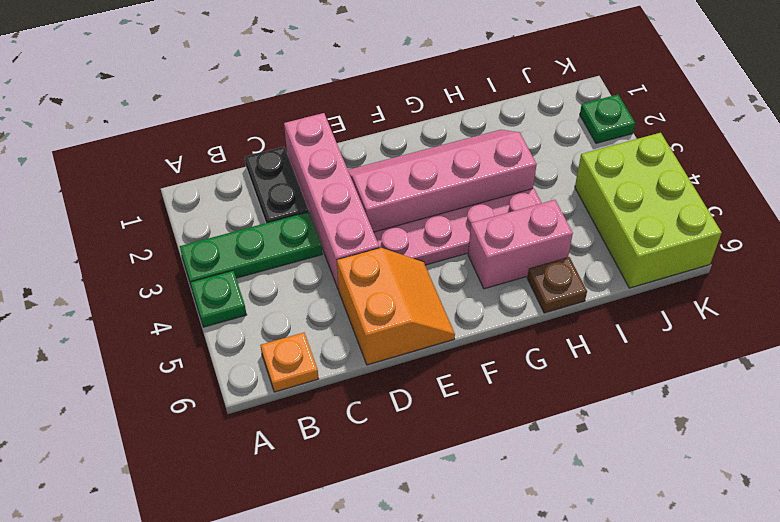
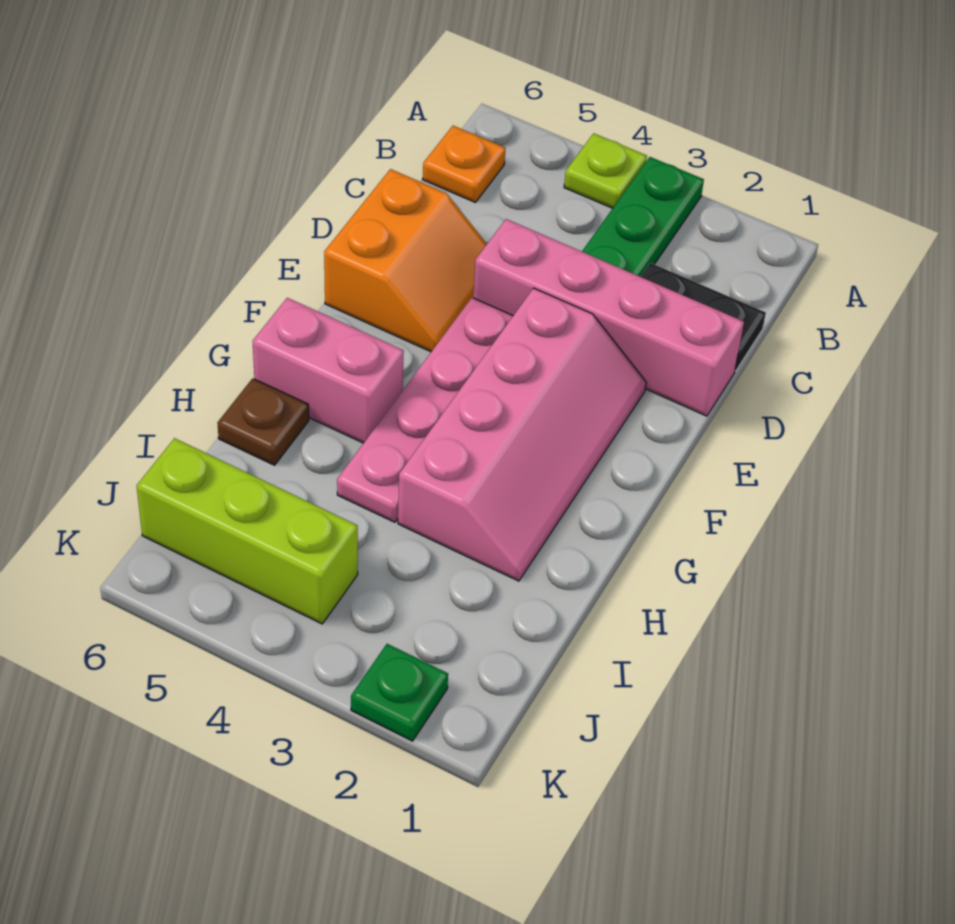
green 1x1 plate [190,271,247,327] -> lime 1x1 plate [564,133,647,208]
orange 2x2 slope [337,248,455,365] -> orange 2x2 slope turned to [324,169,487,352]
pink 1x2 brick [468,200,573,289] -> pink 1x2 brick turned to [253,298,404,443]
lime 2x3 brick [575,133,722,288] -> lime 1x3 brick [137,438,358,624]

